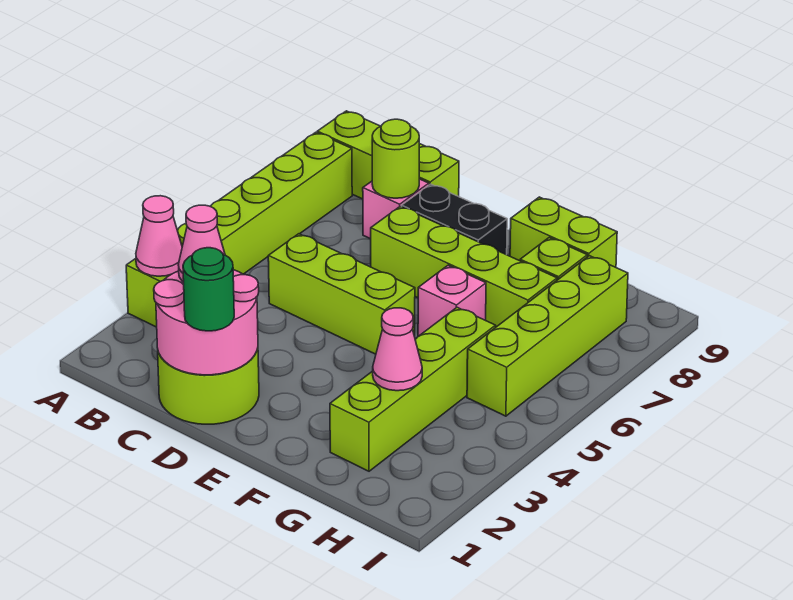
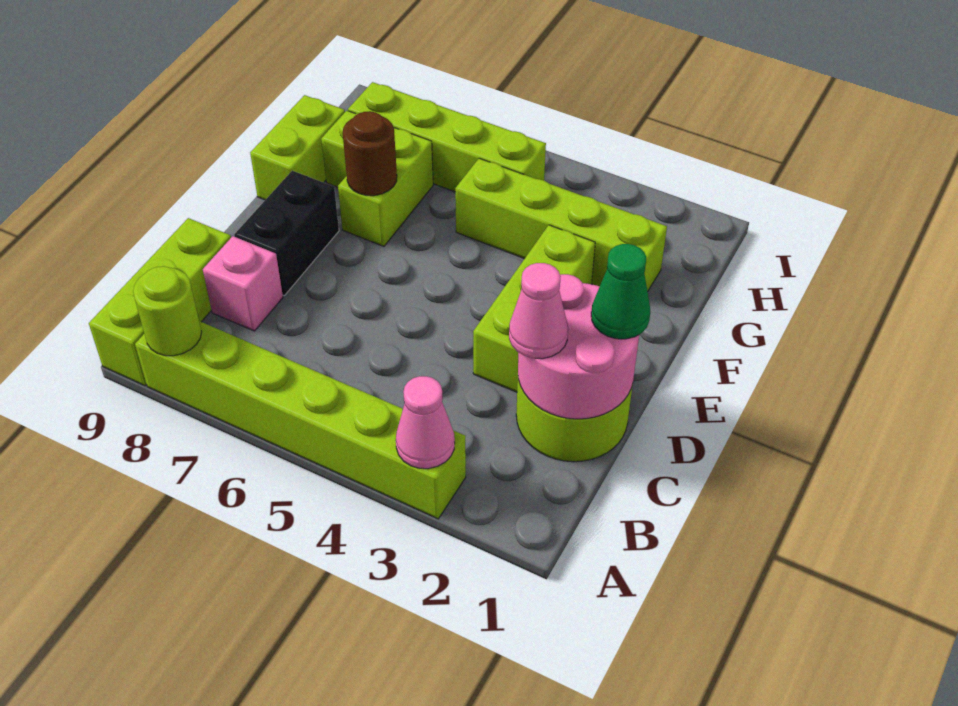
lime 1x3 brick [268,234,415,354] -> lime 1x3 brick moved to [473,225,595,392]
lime 1x1 round brick [372,119,419,198] -> lime 1x1 round brick moved to [133,266,201,356]
green 1x1 round brick [183,248,234,331] -> green 1x1 cone [591,244,650,339]
lime 1x4 brick [371,207,557,327] -> lime 1x2 brick [338,128,433,246]
pink 1x1 brick [418,265,486,336] -> none
none -> brown 1x1 round brick [343,111,397,196]
pink 1x1 cone [373,308,422,391] -> none

